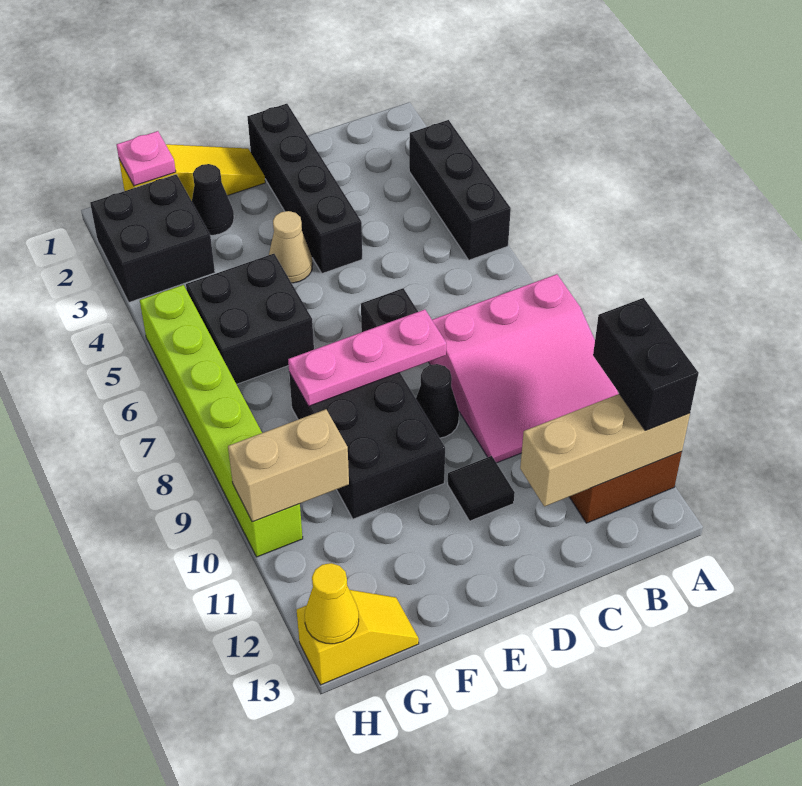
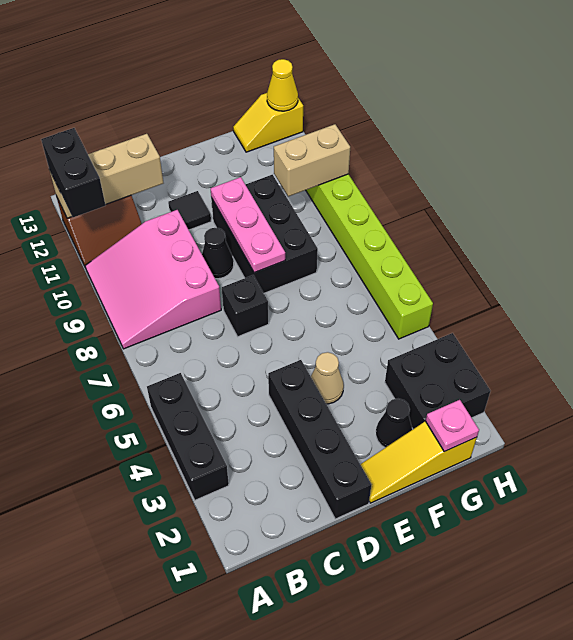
pink 3x3 slope [429,274,619,463] -> pink 3x3 slope turned to [85,210,221,349]
pink 1x3 plate [288,310,446,406] -> pink 1x3 plate turned to [211,177,285,273]
black 2x2 brick [186,254,314,384] -> none

